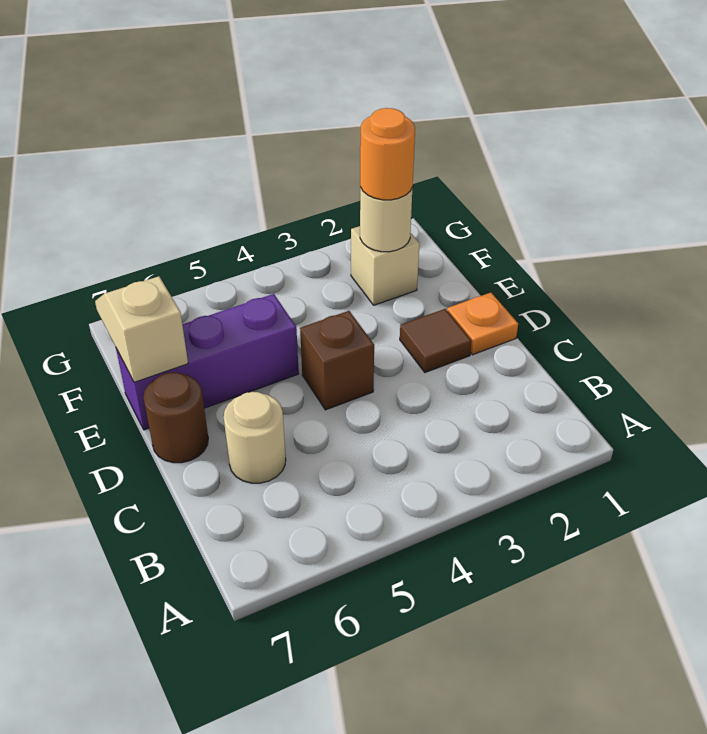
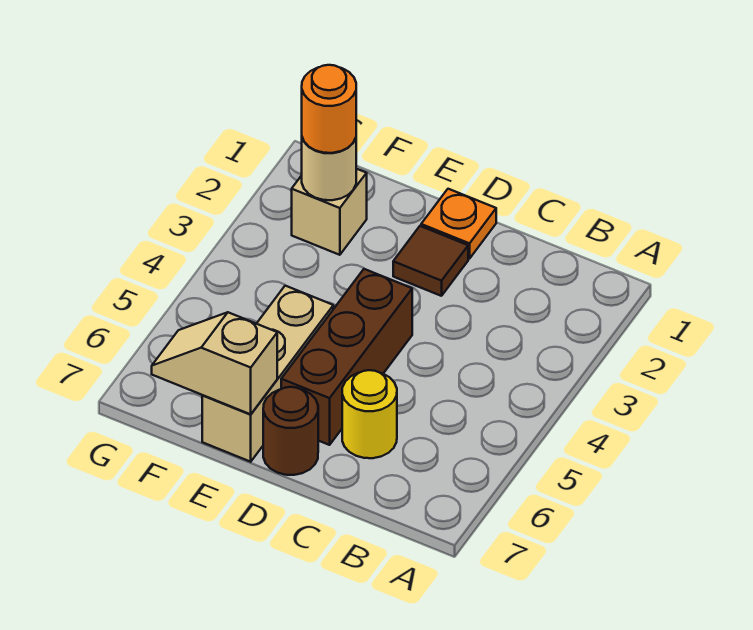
tan 1x1 round brick [224,392,286,483] -> yellow 1x1 round brick [342,370,397,458]
brown 1x1 brick [300,311,374,410] -> brown 1x3 brick [281,269,412,445]
purple 1x3 brick [116,294,299,430] -> tan 1x3 brick [202,286,333,462]

